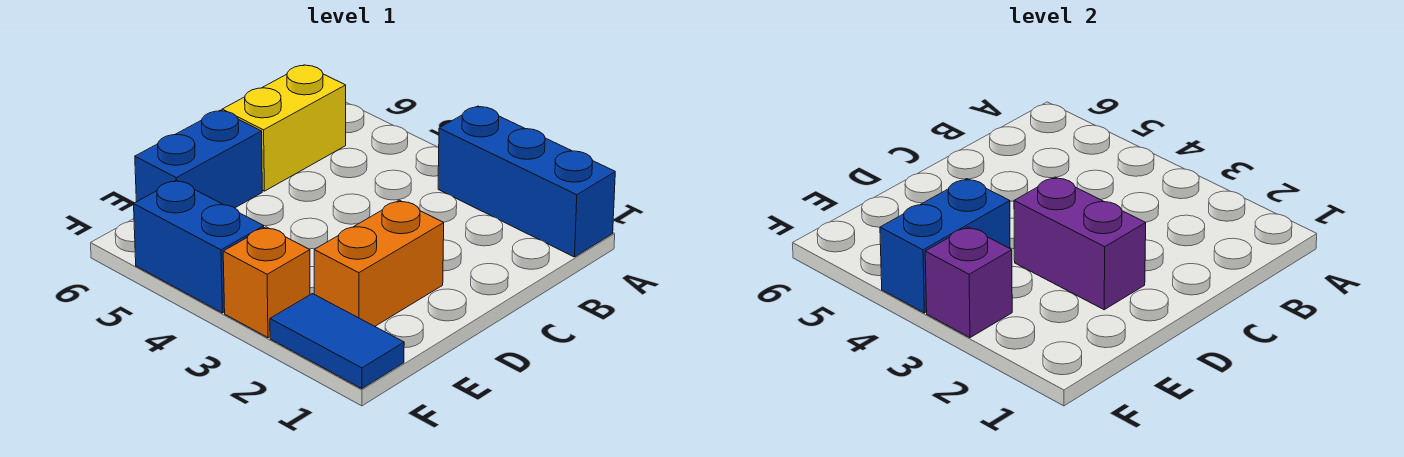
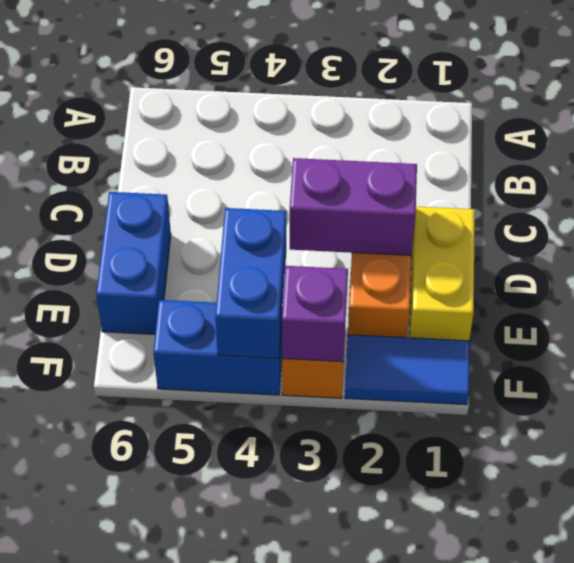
blue 1x3 brick [438,106,615,257] -> none
yellow 1x2 brick [222,65,346,191] -> yellow 1x2 brick moved to [409,207,475,341]

